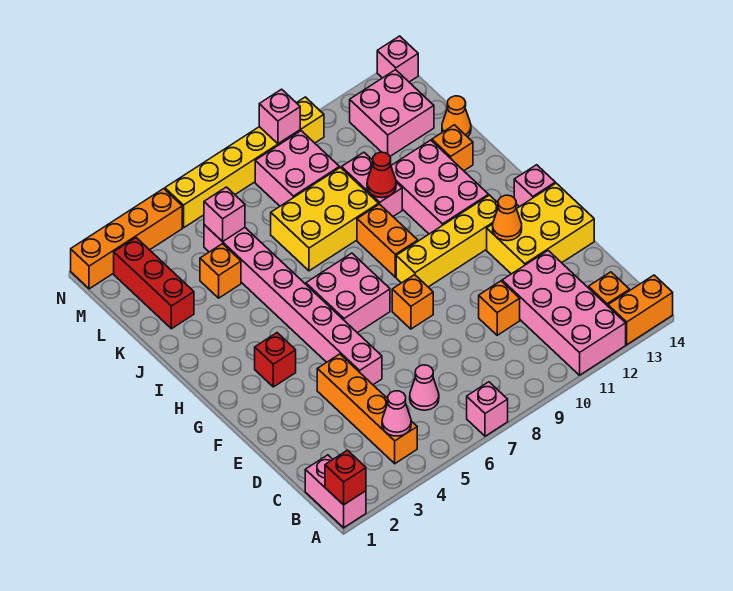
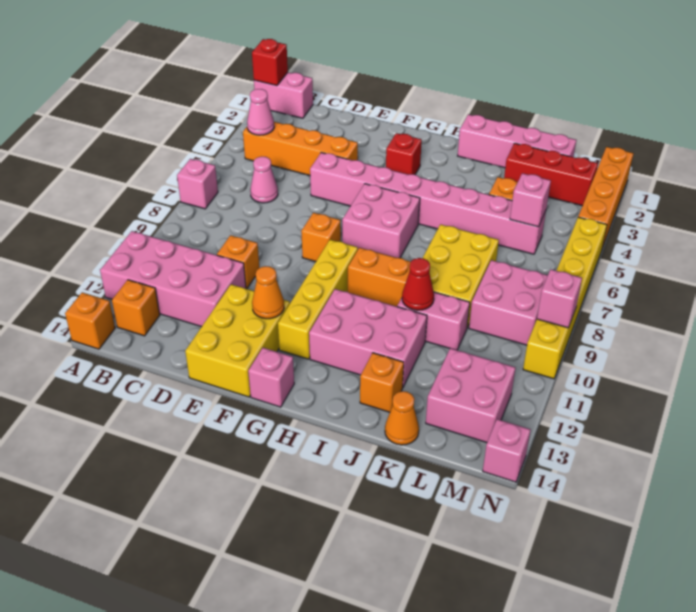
orange 1x2 brick [608,275,673,345] -> orange 1x1 brick [65,292,115,349]
none -> pink 1x4 brick [458,114,576,168]

